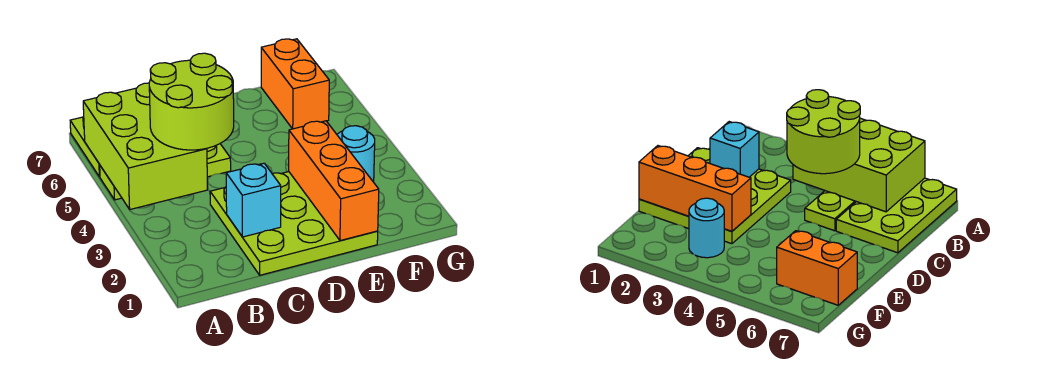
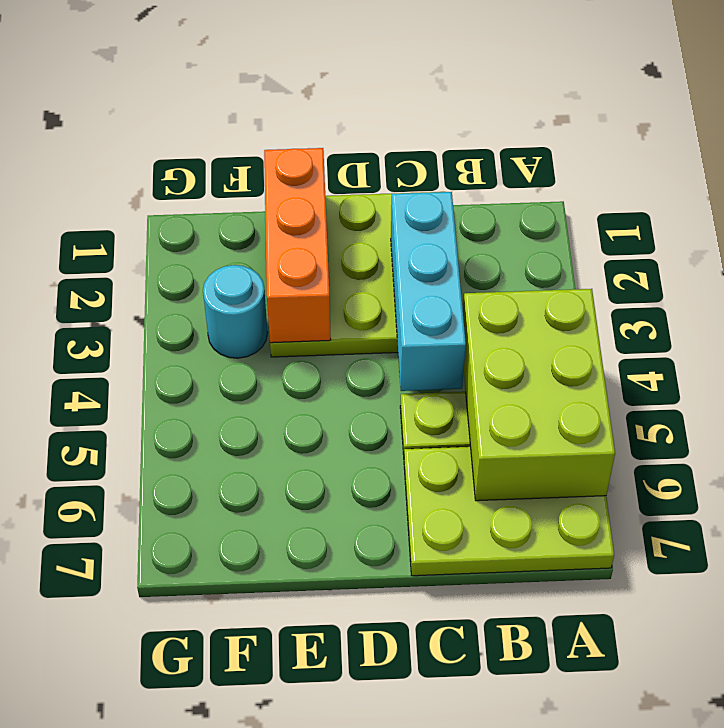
lime 2x2 round brick [149,53,234,150] -> none
cyan 1x1 brick [226,163,281,237] -> cyan 1x3 brick [391,192,466,391]
orange 1x2 brick [261,39,329,129] -> none

